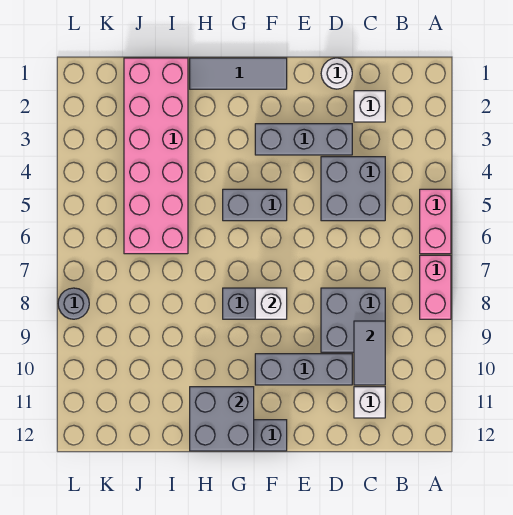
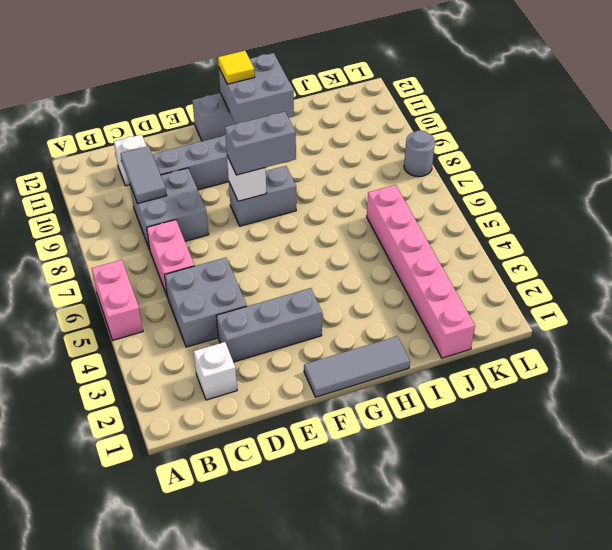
pink 1x2 brick [420,255,451,319] -> pink 1x2 brick moved to [147,220,194,295]
white 1x1 round brick [321,58,352,89] -> none
grey 1x2 brick [223,189,287,221] -> grey 1x2 brick moved to [225,112,296,175]
none -> yellow 1x1 tile [218,51,255,84]
pink 2x6 brick [124,58,188,254] -> pink 1x6 brick [367,185,475,358]

